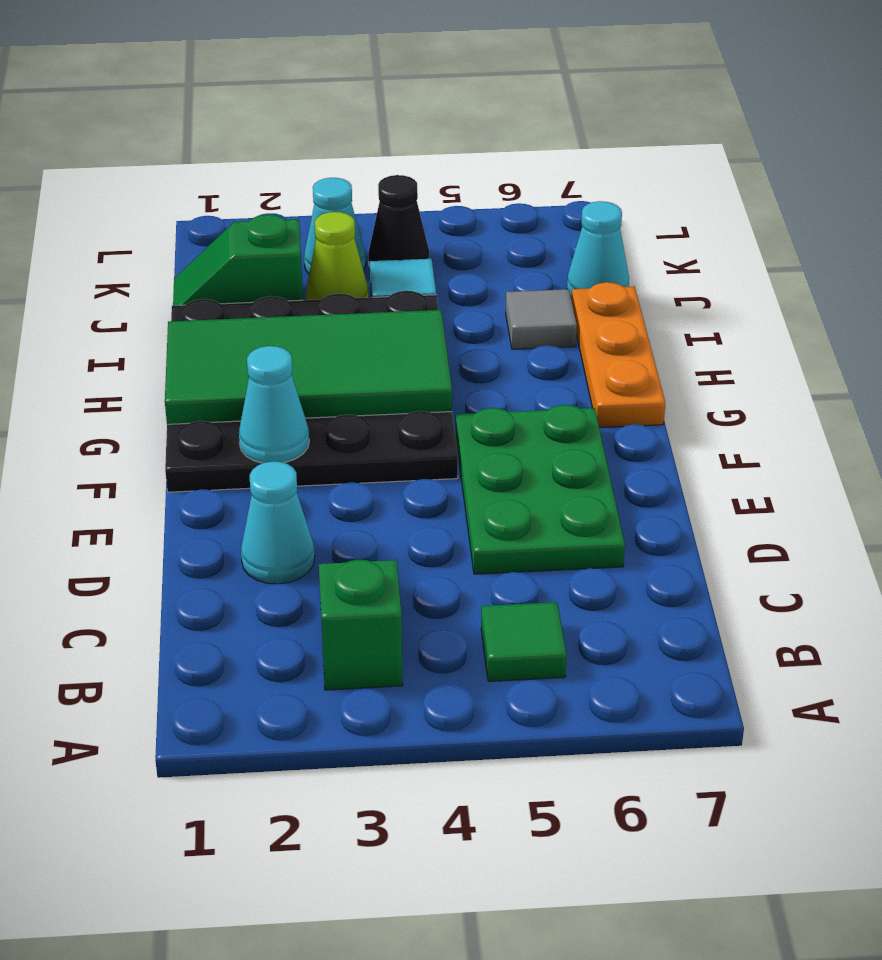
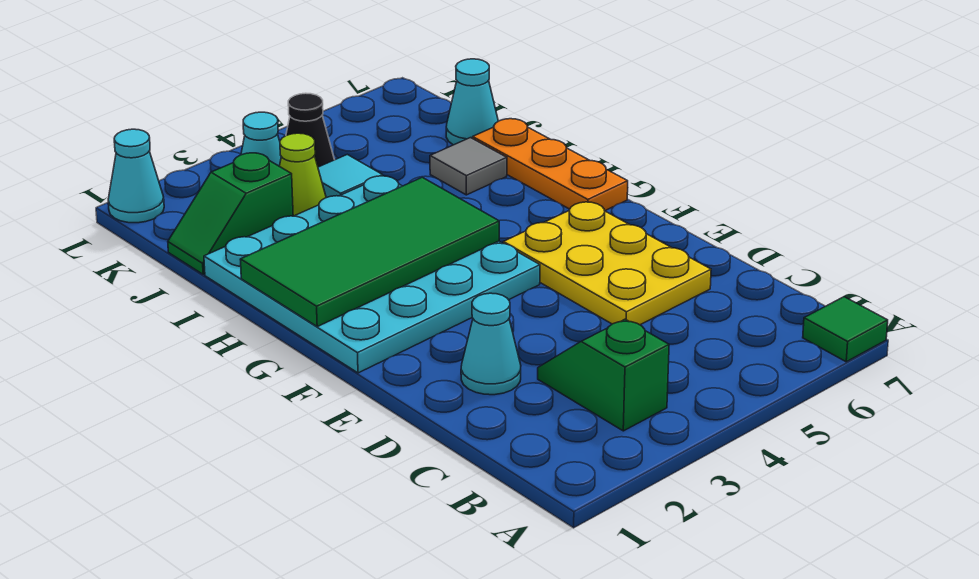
green 1x1 tile [481,602,567,681] -> green 1x1 tile moved to [803,297,888,362]
green 2x3 plate [456,405,625,574] -> yellow 2x3 plate [503,202,711,325]
black 4x4 plate [165,291,458,492] -> cyan 4x4 plate [204,176,540,373]
cyan 1x1 cone [239,346,309,463] -> cyan 1x1 cone moved to [108,129,164,223]

